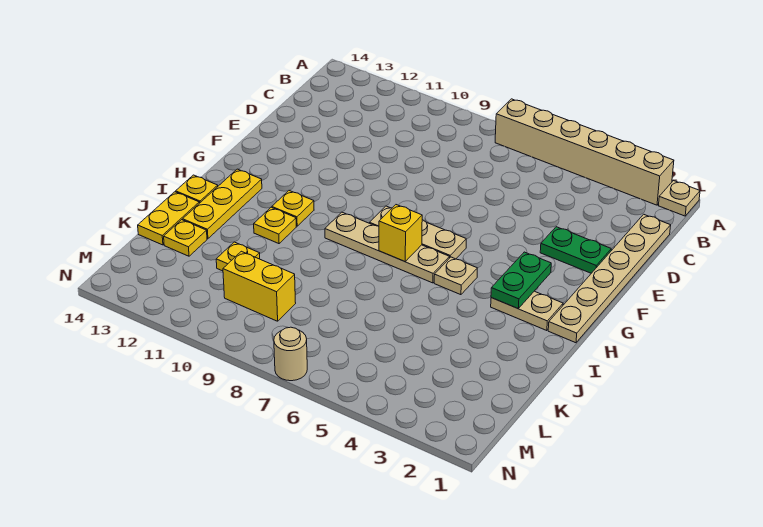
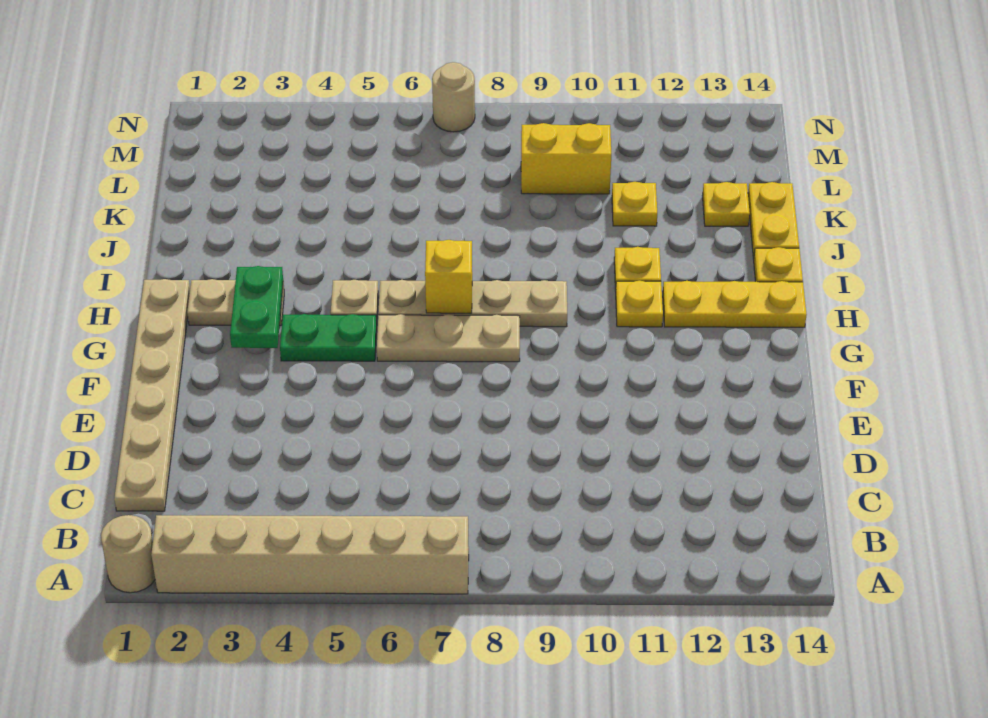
tan 1x1 plate [658,181,700,216] -> tan 1x1 round brick [101,515,155,593]
green 1x2 plate [540,227,611,273] -> green 1x2 plate moved to [280,314,377,361]
yellow 1x3 plate [183,169,262,239] -> yellow 1x3 plate turned to [663,281,807,327]

